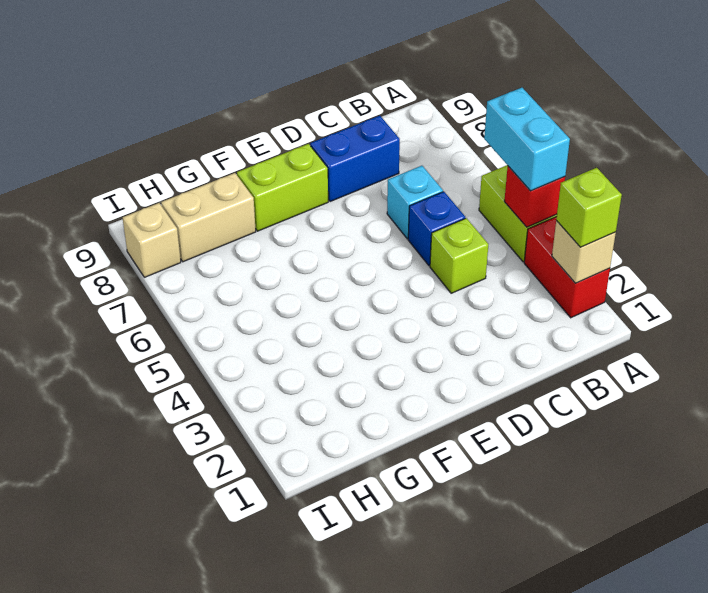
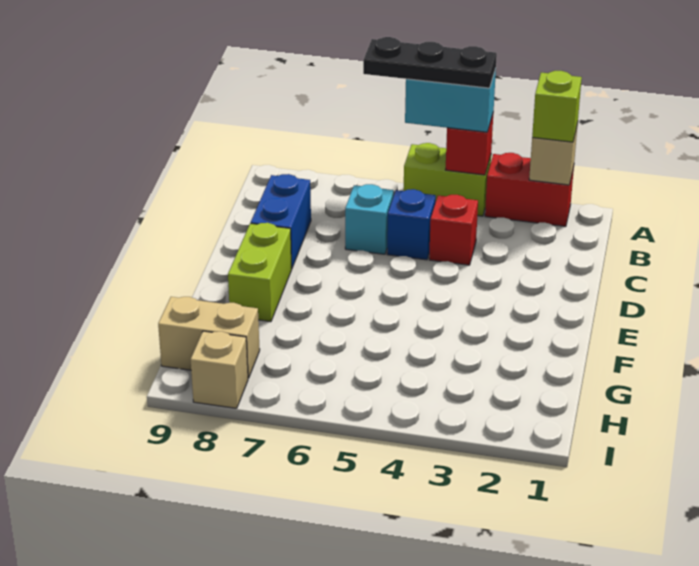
none -> black 1x3 plate [363,37,497,88]
lime 1x1 brick [430,218,488,293] -> red 1x1 brick [429,195,478,265]
tan 1x2 brick [161,173,256,262] -> tan 1x2 brick turned to [158,297,260,378]

